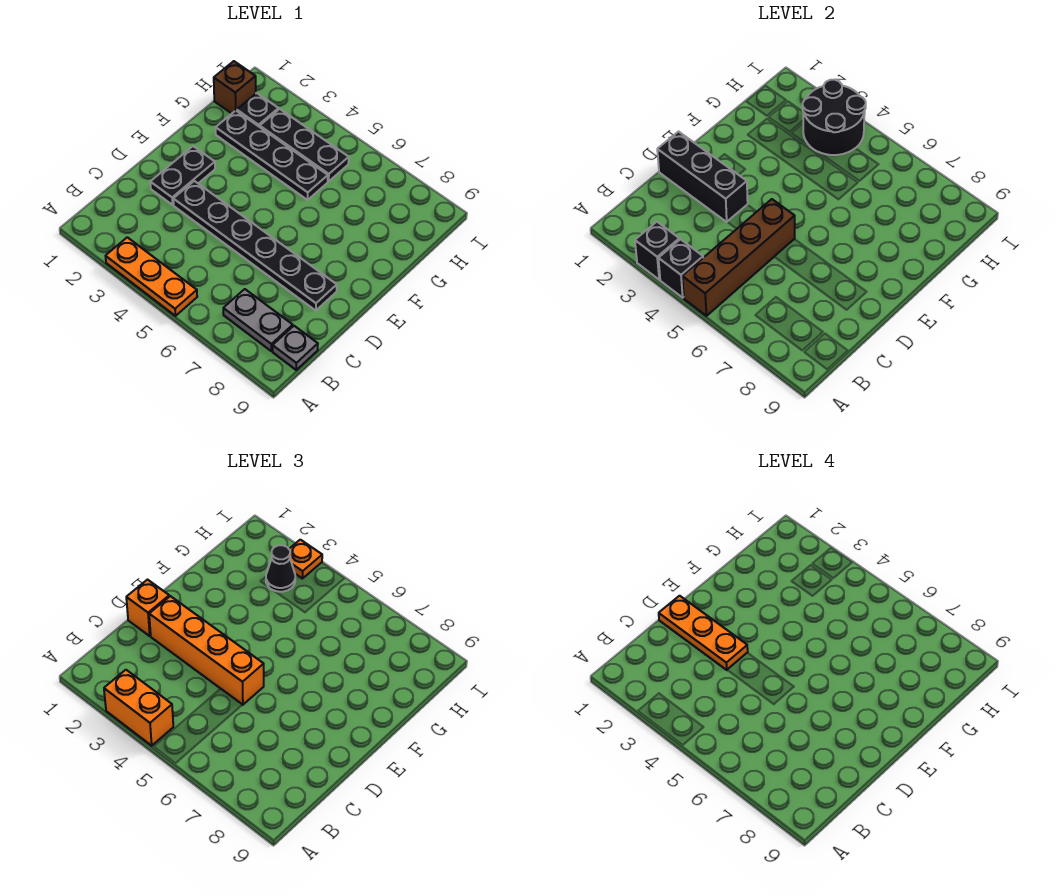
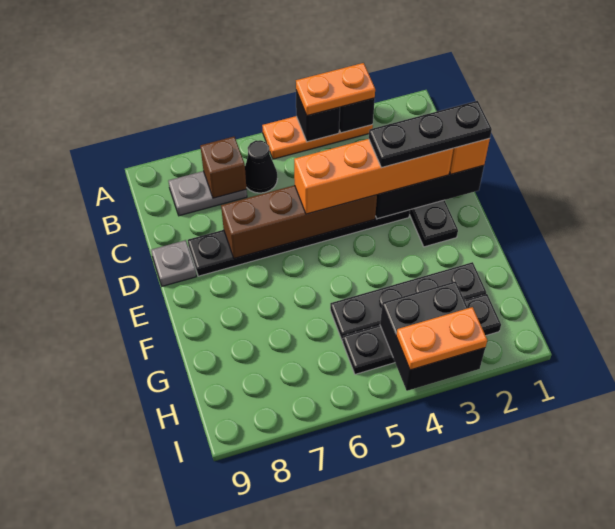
orange 1x2 brick [104,670,173,746] -> orange 1x2 plate [296,63,375,116]
brown 1x4 brick [682,199,795,316] -> brown 1x4 brick turned to [221,185,377,258]
grey 1x1 plate [273,326,318,370] -> grey 1x1 plate moved to [151,240,196,286]
orange 1x3 plate [659,596,748,670] -> black 1x3 plate [369,101,492,167]
brown 1x1 brick [214,61,256,113] -> brown 1x1 brick moved to [200,137,247,198]
black 2x2 round brick [803,80,866,155] -> black 2x2 brick [380,281,485,391]
black 1x1 cone [266,545,295,592] -> black 1x1 cone moved to [245,140,277,193]
orange 1x1 plate [289,540,322,579] -> orange 1x2 plate [396,307,487,370]

